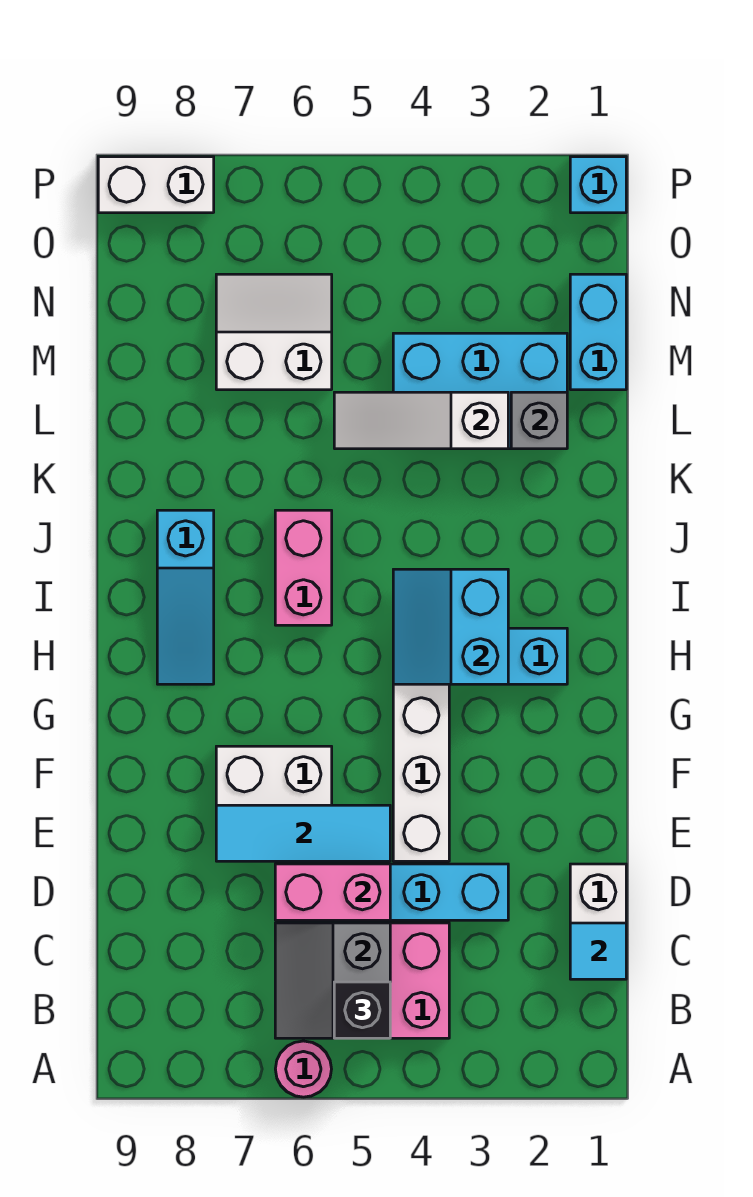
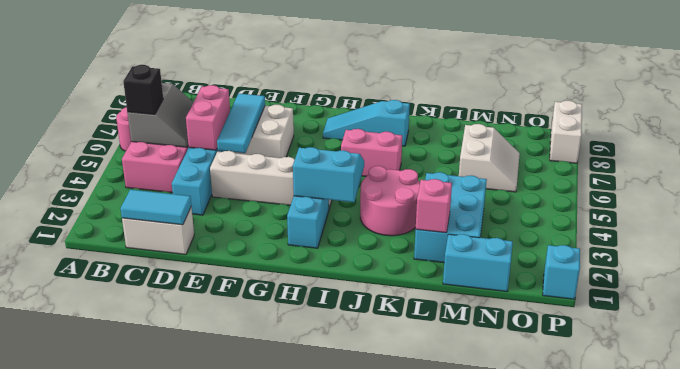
grey 2x2 slope [275,923,390,1038] -> grey 2x2 slope turned to [127,83,194,147]
cyan 1x1 tile [570,923,626,979] -> cyan 1x2 tile [120,190,191,225]
none -> pink 2x2 round brick [360,166,420,236]
grey 1x1 brick [511,392,567,449] -> pink 1x1 brick [416,179,452,233]
white 1x3 slope [334,392,508,449] -> none

